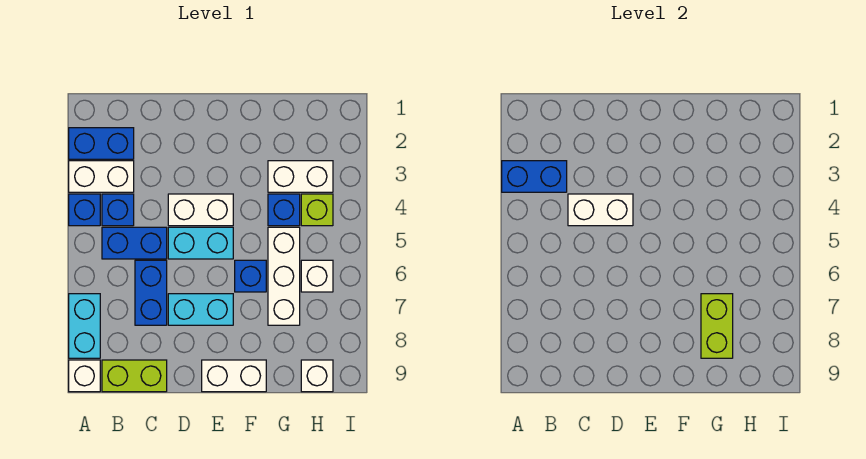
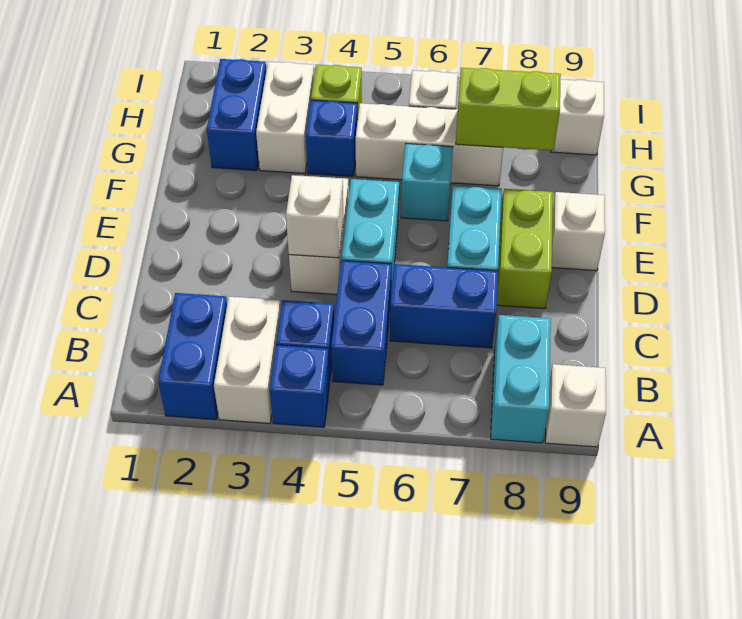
blue 1x2 brick [502,161,567,192] -> blue 1x2 brick moved to [207,59,266,170]
cyan 1x2 brick [69,294,100,358] -> cyan 1x2 brick turned to [491,315,551,443]
lime 1x2 brick [102,360,167,392] -> lime 1x2 brick moved to [497,189,553,309]
white 1x2 brick [568,194,633,226] -> white 1x1 brick [286,175,344,258]
white 1x2 brick [202,360,266,392] -> white 1x1 brick [552,192,605,271]
blue 1x1 brick [235,260,266,292] -> cyan 1x1 brick [401,144,453,221]

